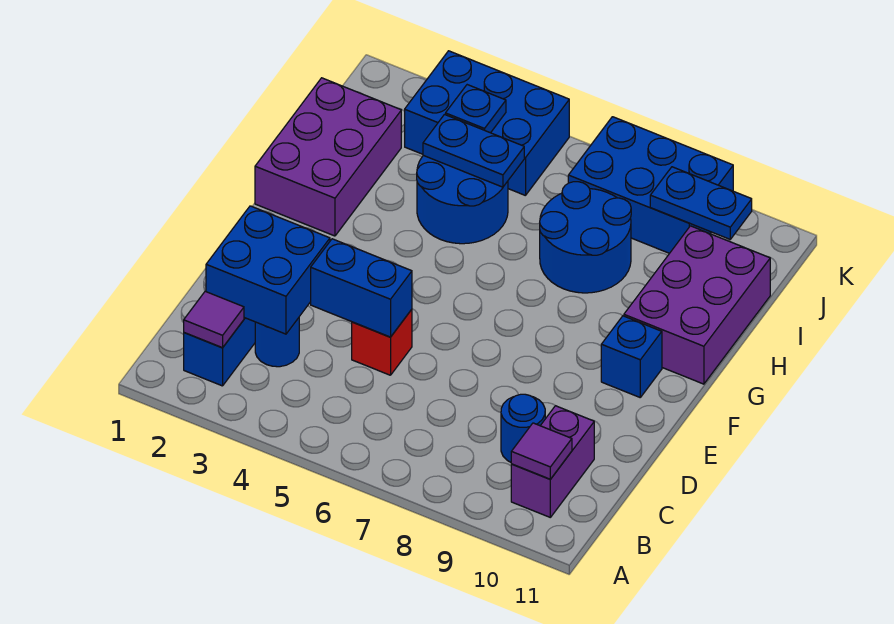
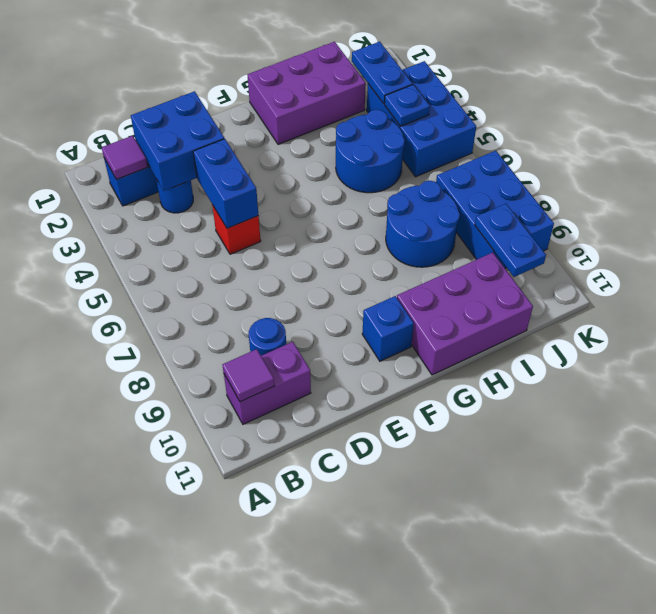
blue 1x2 plate [423,115,524,187] -> blue 1x2 plate moved to [352,42,412,104]

